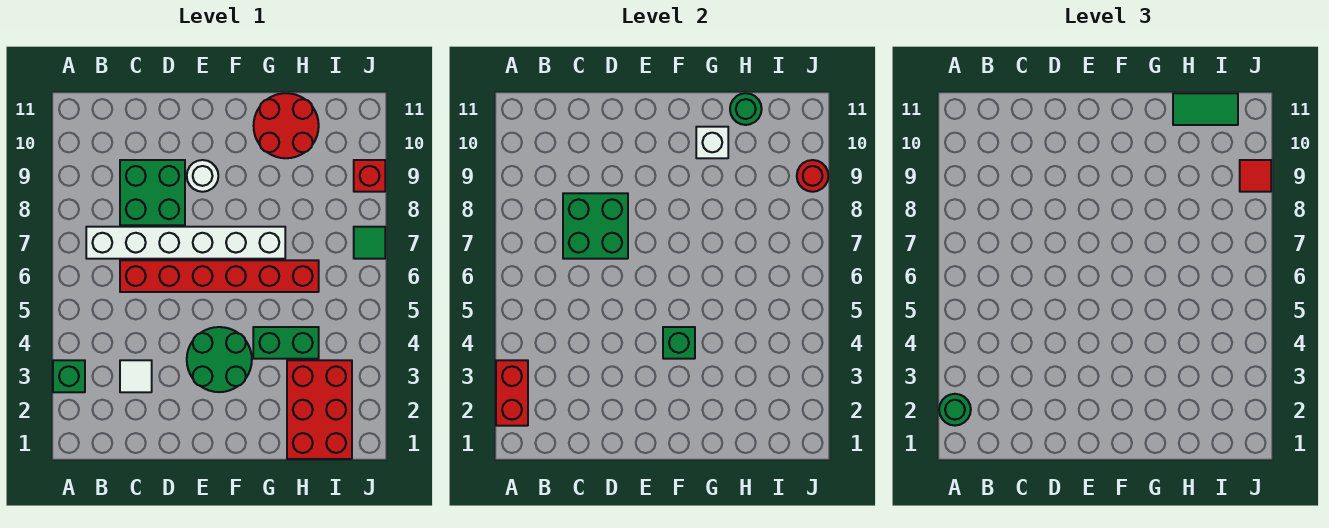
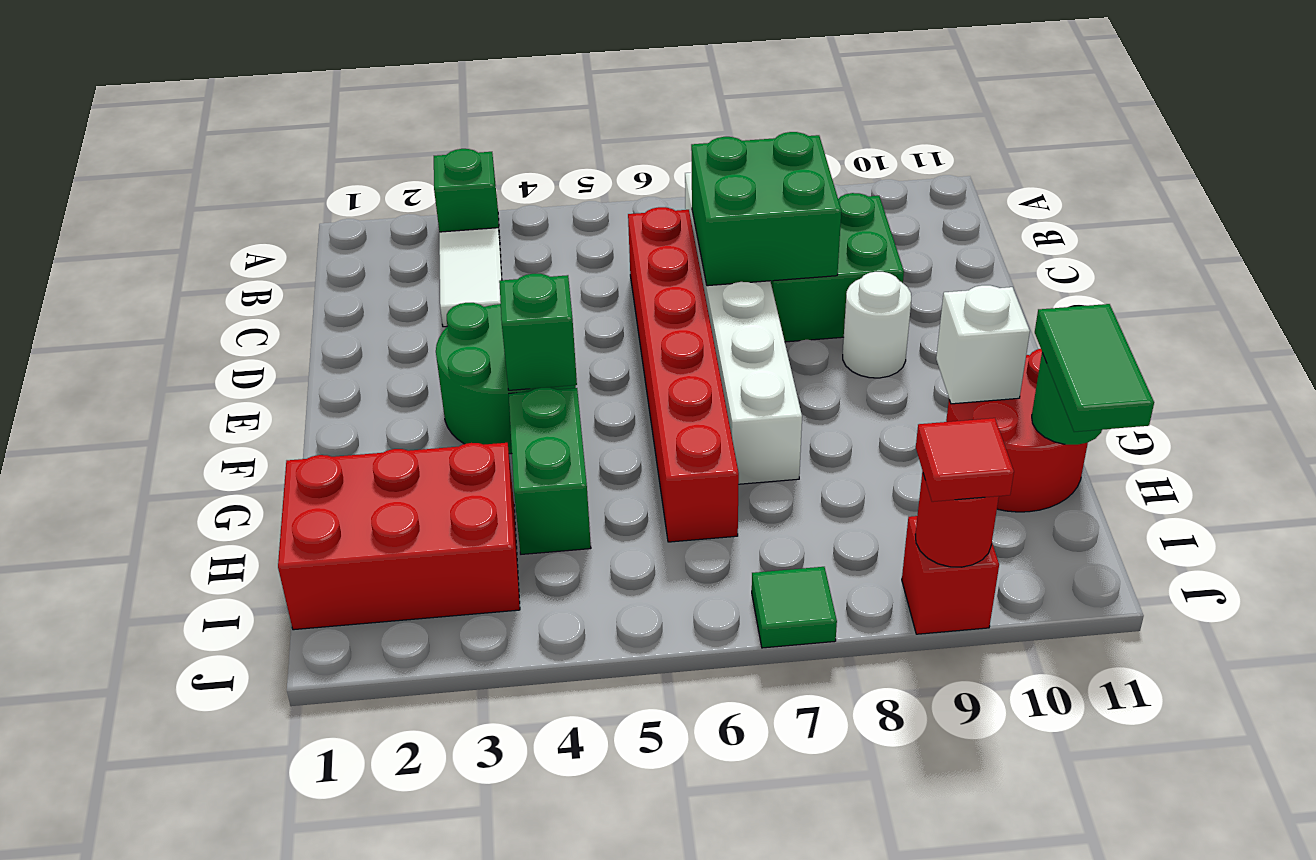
red 1x2 brick [496,360,528,426] -> none
green 1x1 round brick [939,394,971,426] -> none
white 1x1 tile [120,360,152,392] -> white 1x2 tile [439,228,502,327]

